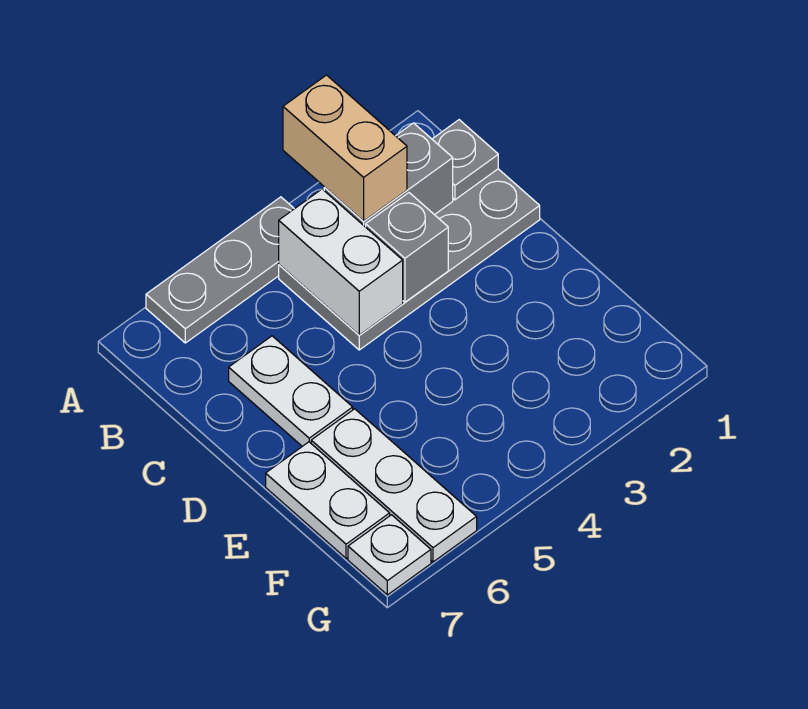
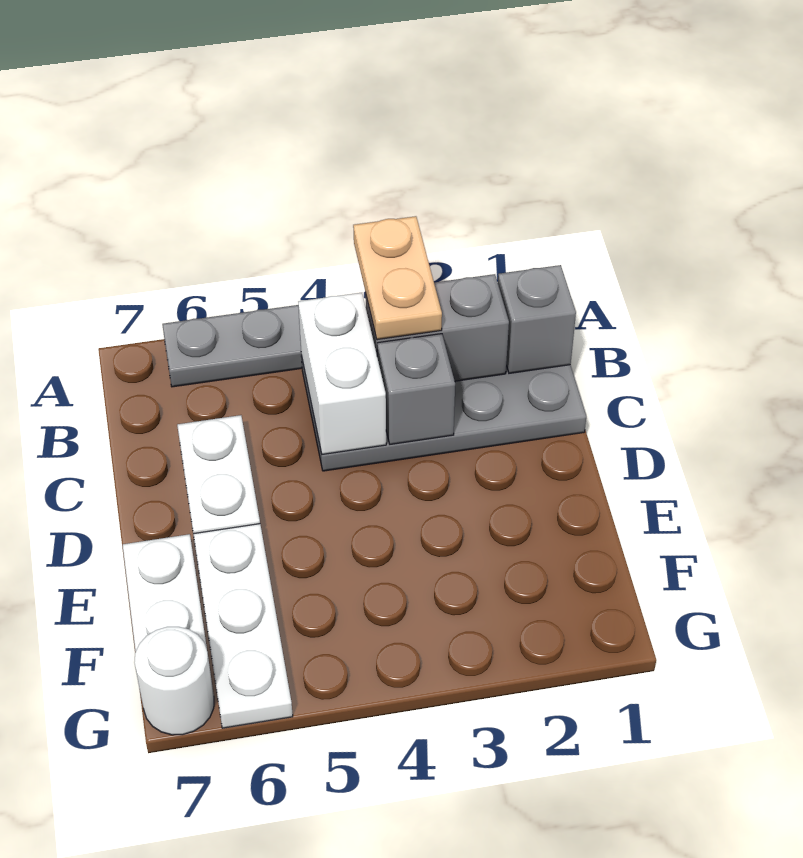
tan 1x2 brick [283,75,407,221] -> tan 1x2 plate [353,216,442,340]
grey 1x1 plate [432,120,498,200] -> grey 1x1 brick [498,265,576,373]
white 1x1 plate [348,515,431,595] -> white 1x1 round brick [134,627,214,735]

